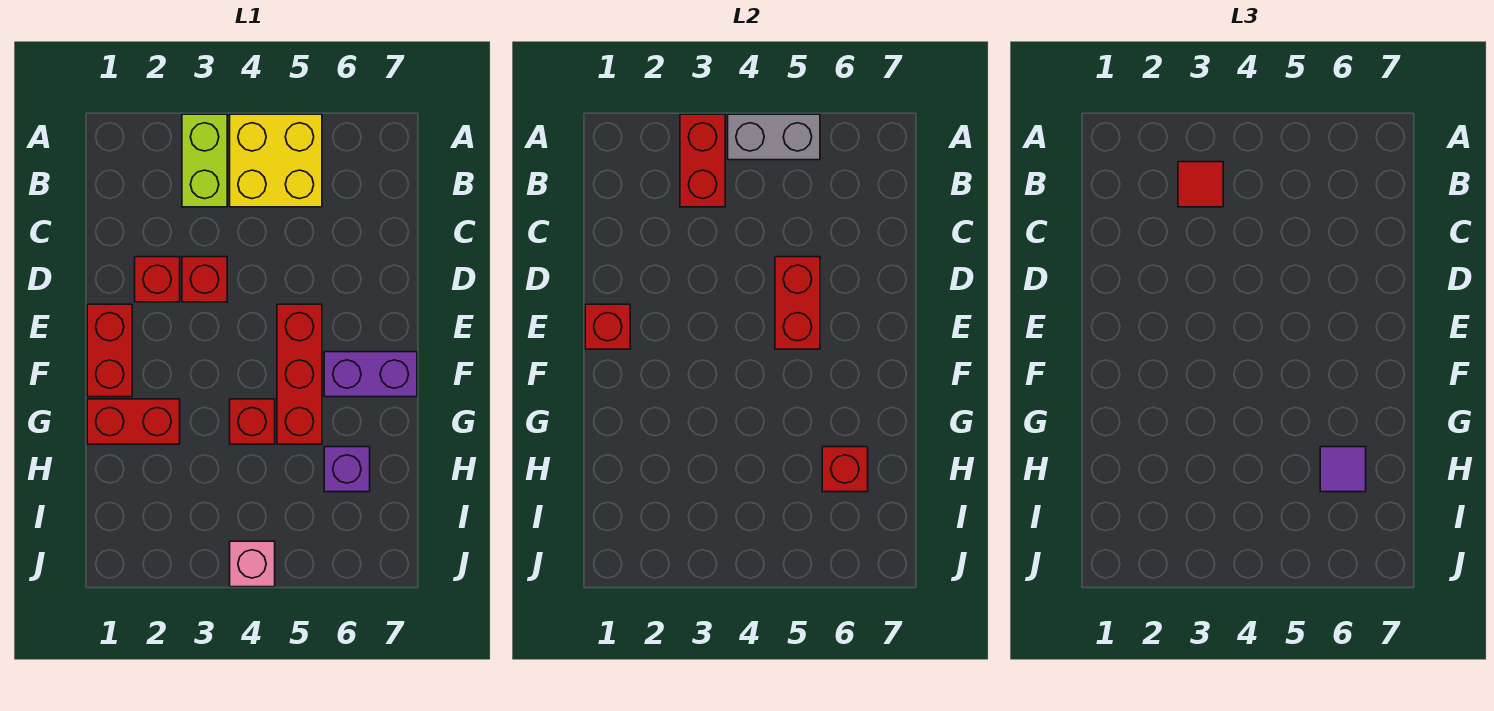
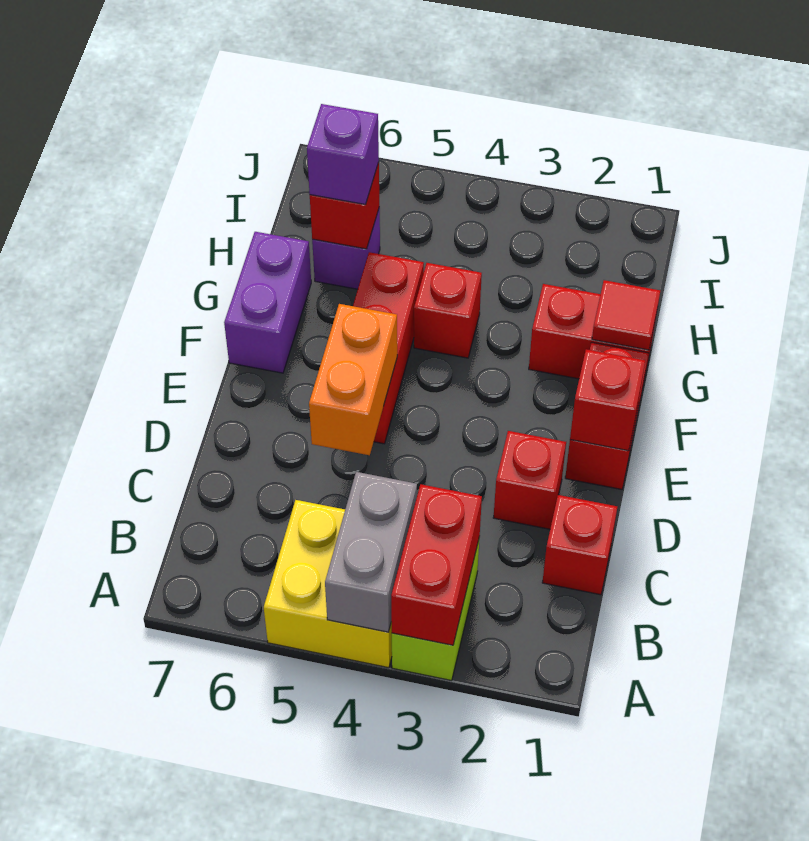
grey 1x2 brick [728,114,820,160] -> grey 1x2 brick turned to [325,472,417,632]
red 1x1 tile [1178,162,1223,207] -> red 1x1 tile moved to [592,280,660,350]
red 1x1 brick [182,257,227,302] -> red 1x1 brick moved to [542,495,617,595]
red 1x2 brick [775,257,820,349] -> orange 1x2 brick [309,304,397,455]
purple 1x2 brick [324,352,417,397] -> purple 1x2 brick turned to [224,232,311,373]
purple 1x1 tile [1320,447,1366,492] -> purple 1x1 brick [307,104,379,204]
pink 1x1 brick [230,541,275,587] -> none

